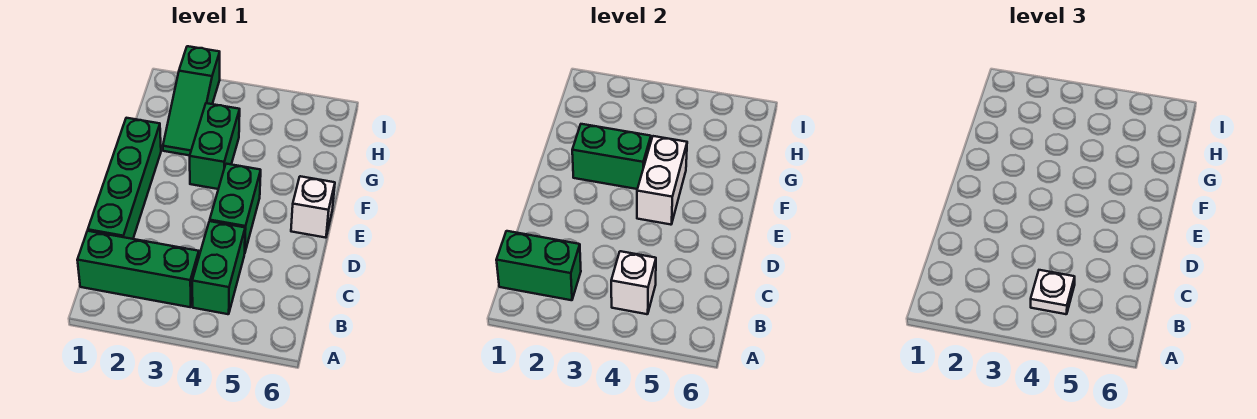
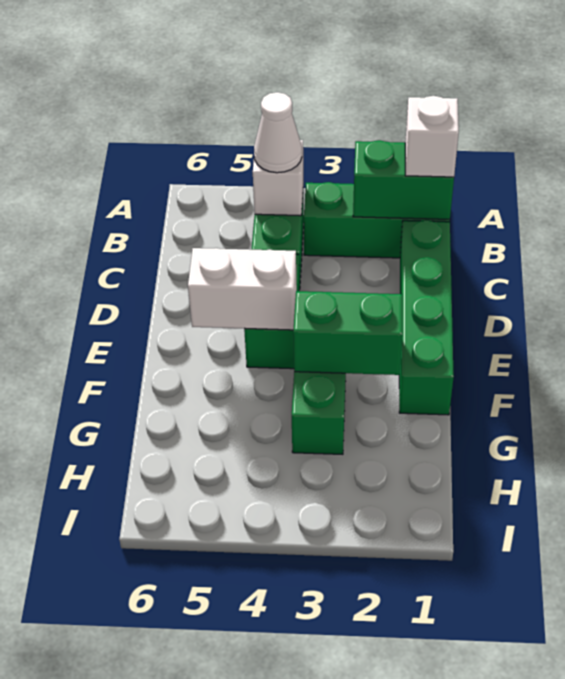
white 1x1 plate [1031,270,1075,314] -> white 1x1 cone [254,92,302,173]
white 1x2 brick [637,136,687,225] -> white 1x2 brick turned to [188,248,297,330]
white 1x1 brick [291,176,335,238] -> white 1x1 brick moved to [405,96,459,177]
green 1x3 slope [163,46,220,155] -> none

